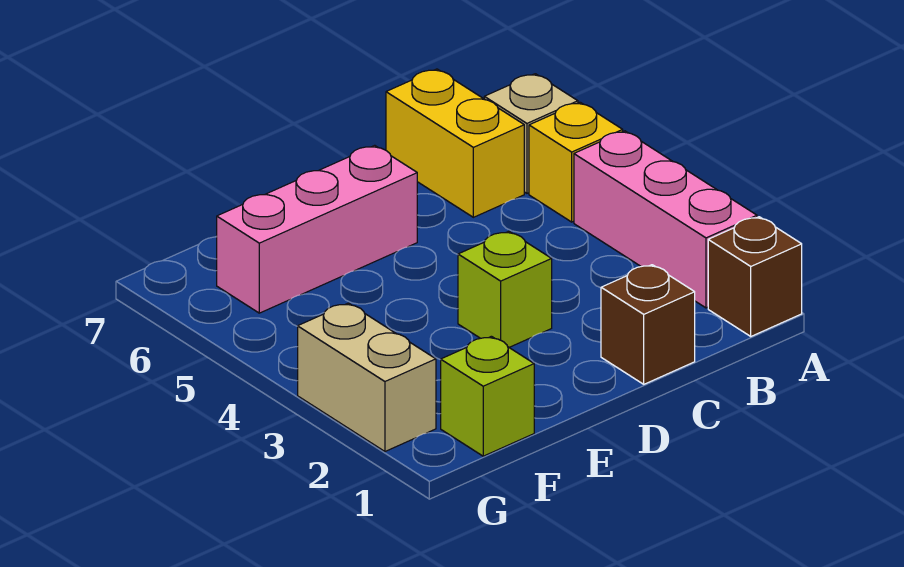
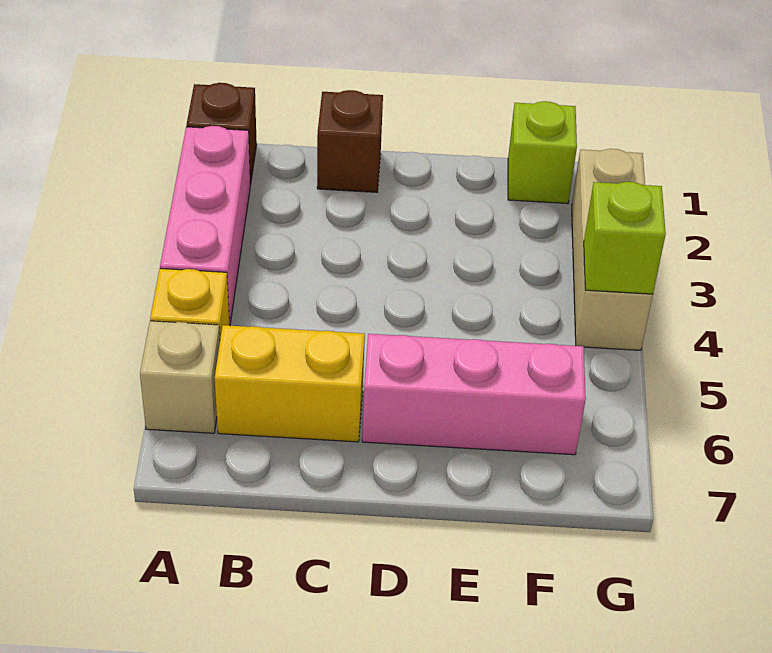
yellow 1x2 brick [386,69,524,217] -> yellow 1x2 brick turned to [215,325,365,442]
lime 1x1 brick [458,231,552,348] -> lime 1x1 brick moved to [584,182,666,294]
tan 1x2 brick [298,303,436,451] -> tan 1x3 brick [572,149,653,350]

